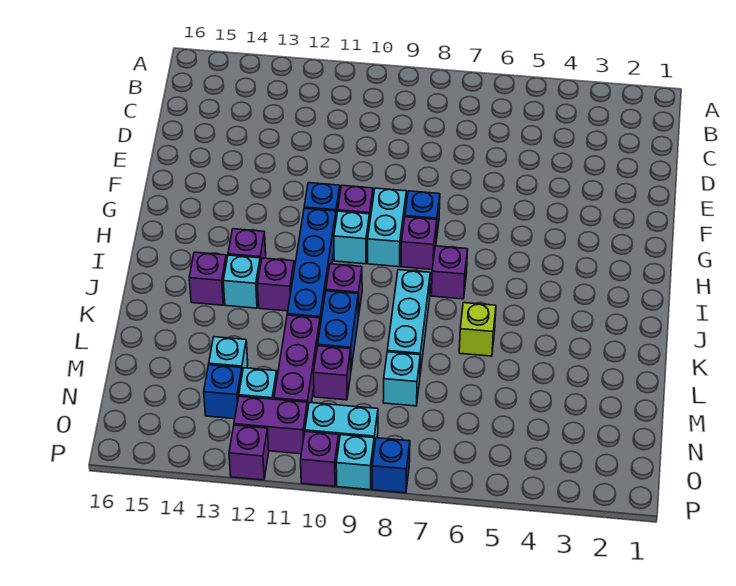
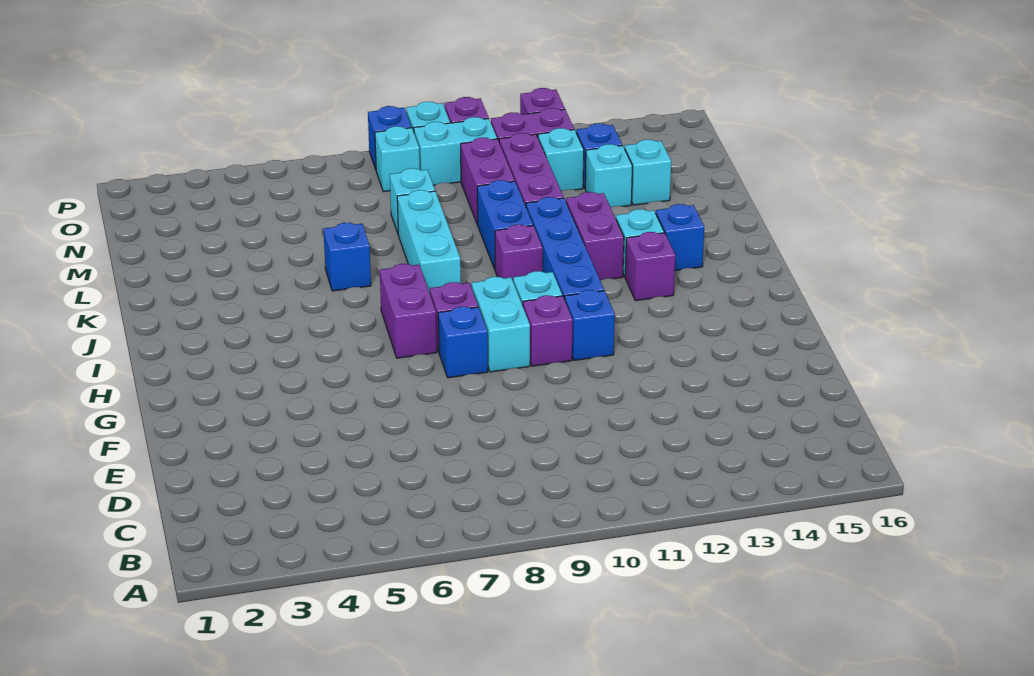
purple 1x1 brick [431,246,468,299] -> purple 1x2 brick [380,264,437,358]
purple 1x1 brick [258,258,294,311] -> purple 1x2 brick [566,192,624,280]
purple 1x1 brick [189,252,227,305] -> blue 1x1 brick [656,204,704,271]
lime 1x1 brick [459,303,496,356] -> blue 1x1 brick [324,223,371,291]
purple 1x1 brick [314,346,351,400] -> purple 1x2 brick [461,138,515,225]
none -> cyan 1x1 brick [625,140,671,205]
none -> cyan 1x1 brick [375,126,420,192]

